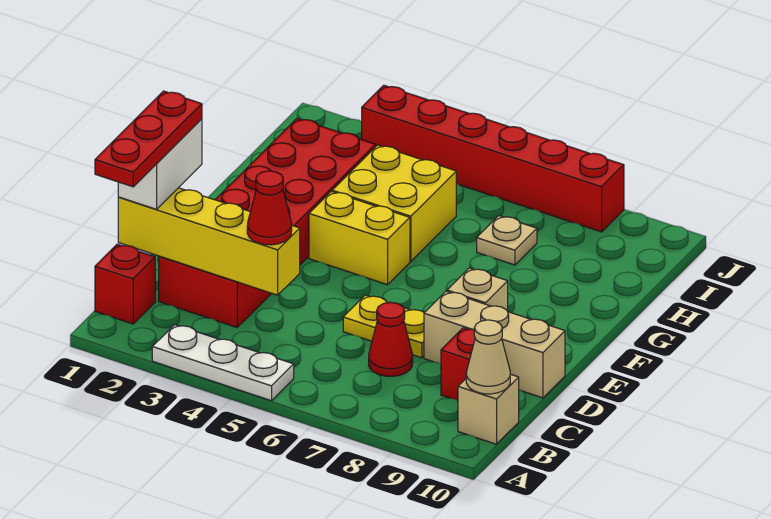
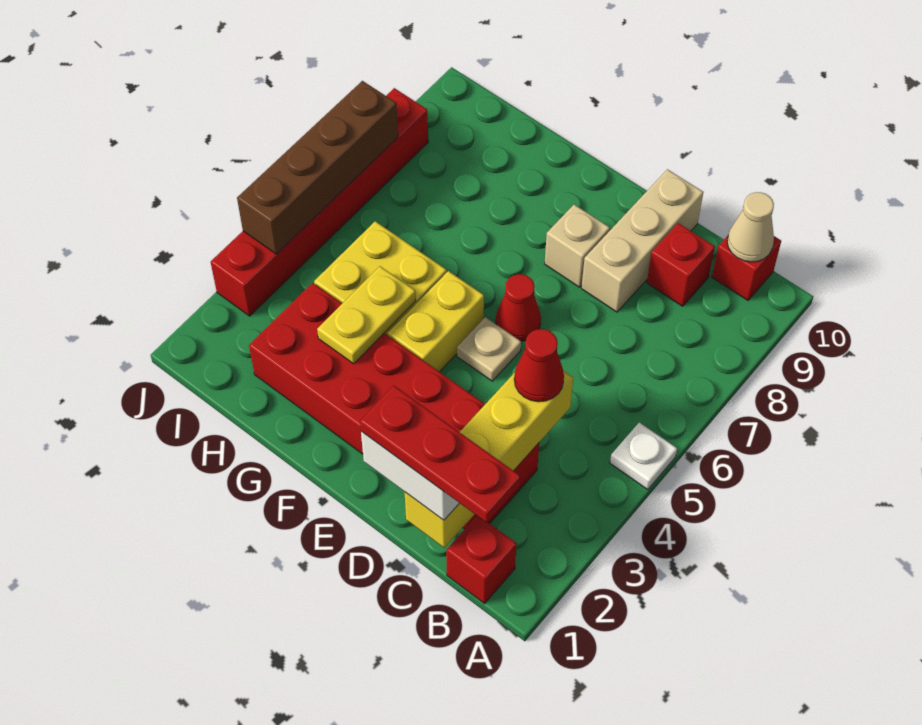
white 1x3 plate [152,325,294,401] -> white 1x1 plate [610,422,677,490]
tan 1x1 brick [458,374,519,444] -> red 1x1 brick [712,236,781,300]
red 1x1 cone [369,302,413,376] -> red 1x1 cone moved to [496,274,541,341]
yellow 1x2 plate [343,295,424,358] -> yellow 1x2 plate moved to [317,266,416,364]
tan 1x1 plate [477,216,537,265] -> tan 1x1 plate moved to [457,317,521,381]
none -> brown 1x4 brick [237,81,398,254]

